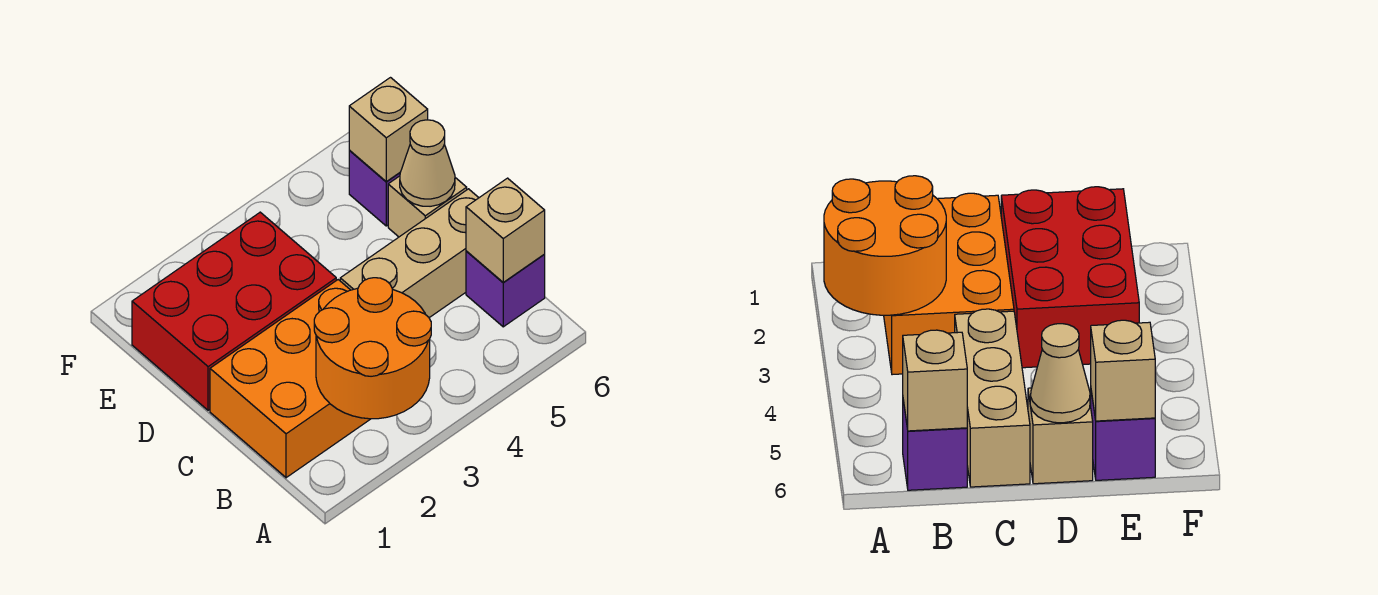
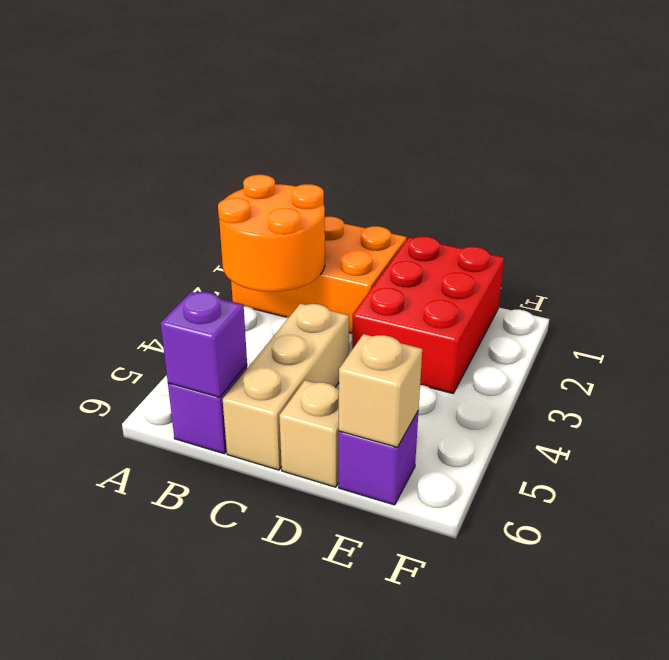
orange 2x3 brick [210,280,370,478] -> orange 2x3 brick turned to [231,217,407,333]
tan 1x1 brick [466,178,545,283] -> purple 1x1 brick [161,292,247,397]
tan 1x1 cone [400,120,455,206] -> none

